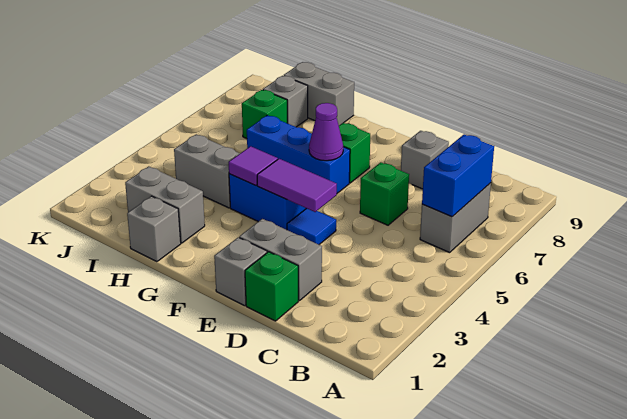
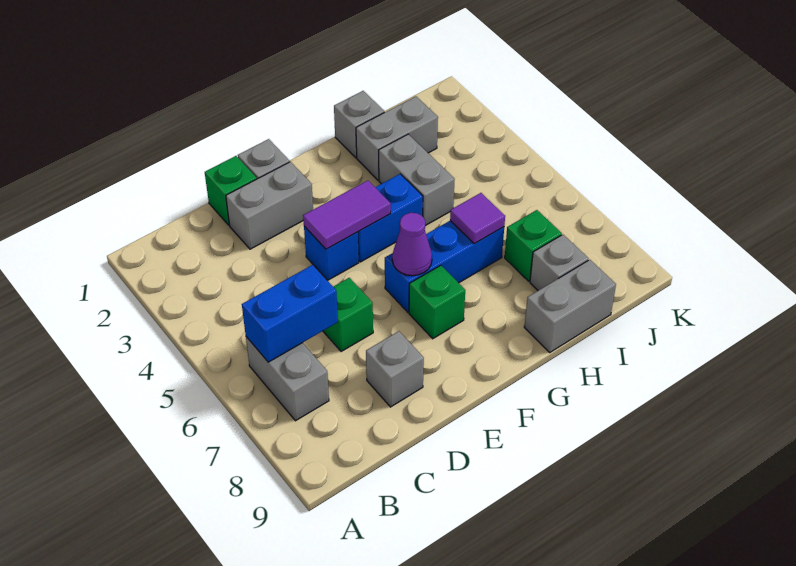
blue 1x2 brick [422,134,494,217] -> blue 1x2 brick turned to [242,265,338,362]
blue 1x1 tile [287,208,336,245] -> blue 1x1 brick [304,226,359,280]
purple 1x1 tile [229,146,278,186] -> purple 1x1 tile moved to [450,193,505,244]
grey 1x2 brick [174,134,240,208] -> grey 1x2 brick turned to [379,134,455,226]

